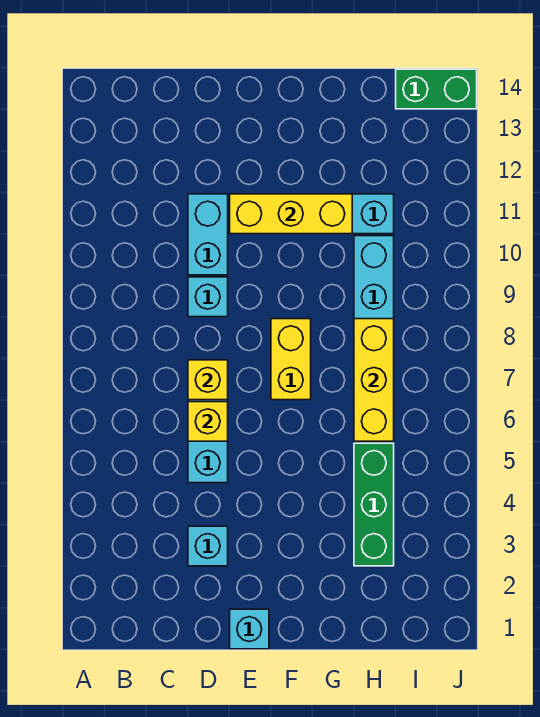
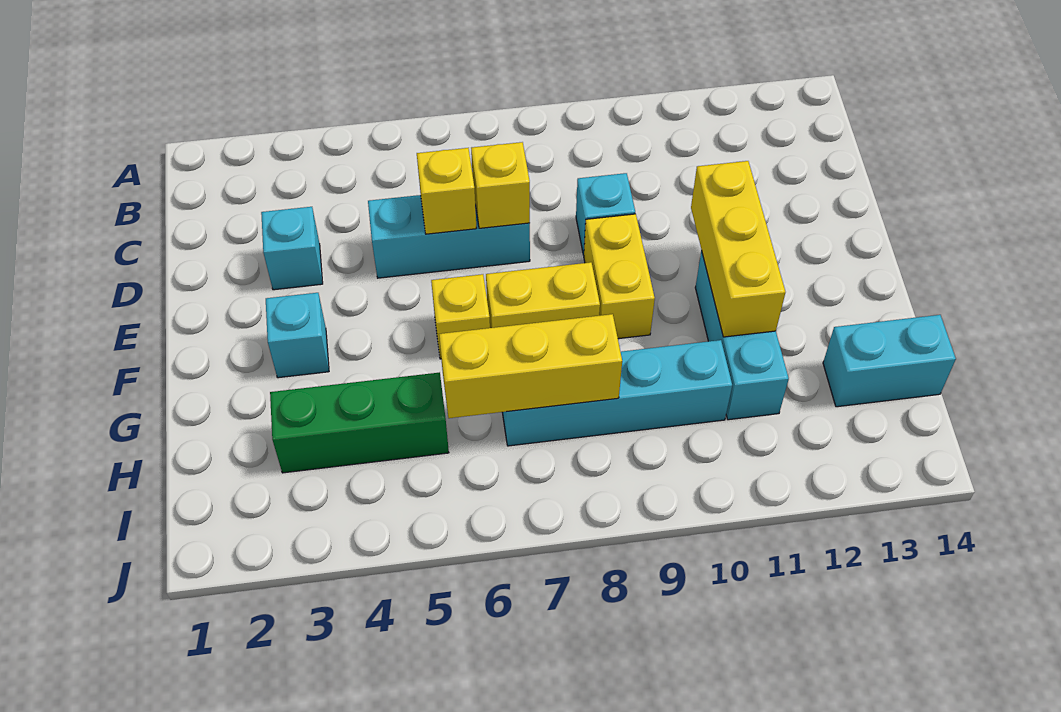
cyan 1x2 brick [188,194,228,275] -> cyan 1x2 brick moved to [823,315,956,407]
cyan 1x1 brick [230,609,269,649] -> cyan 1x1 brick moved to [266,293,329,378]
none -> yellow 1x2 brick [584,214,655,339]
none -> yellow 1x1 brick [431,274,490,359]
green 1x2 brick [396,69,477,109] -> none

